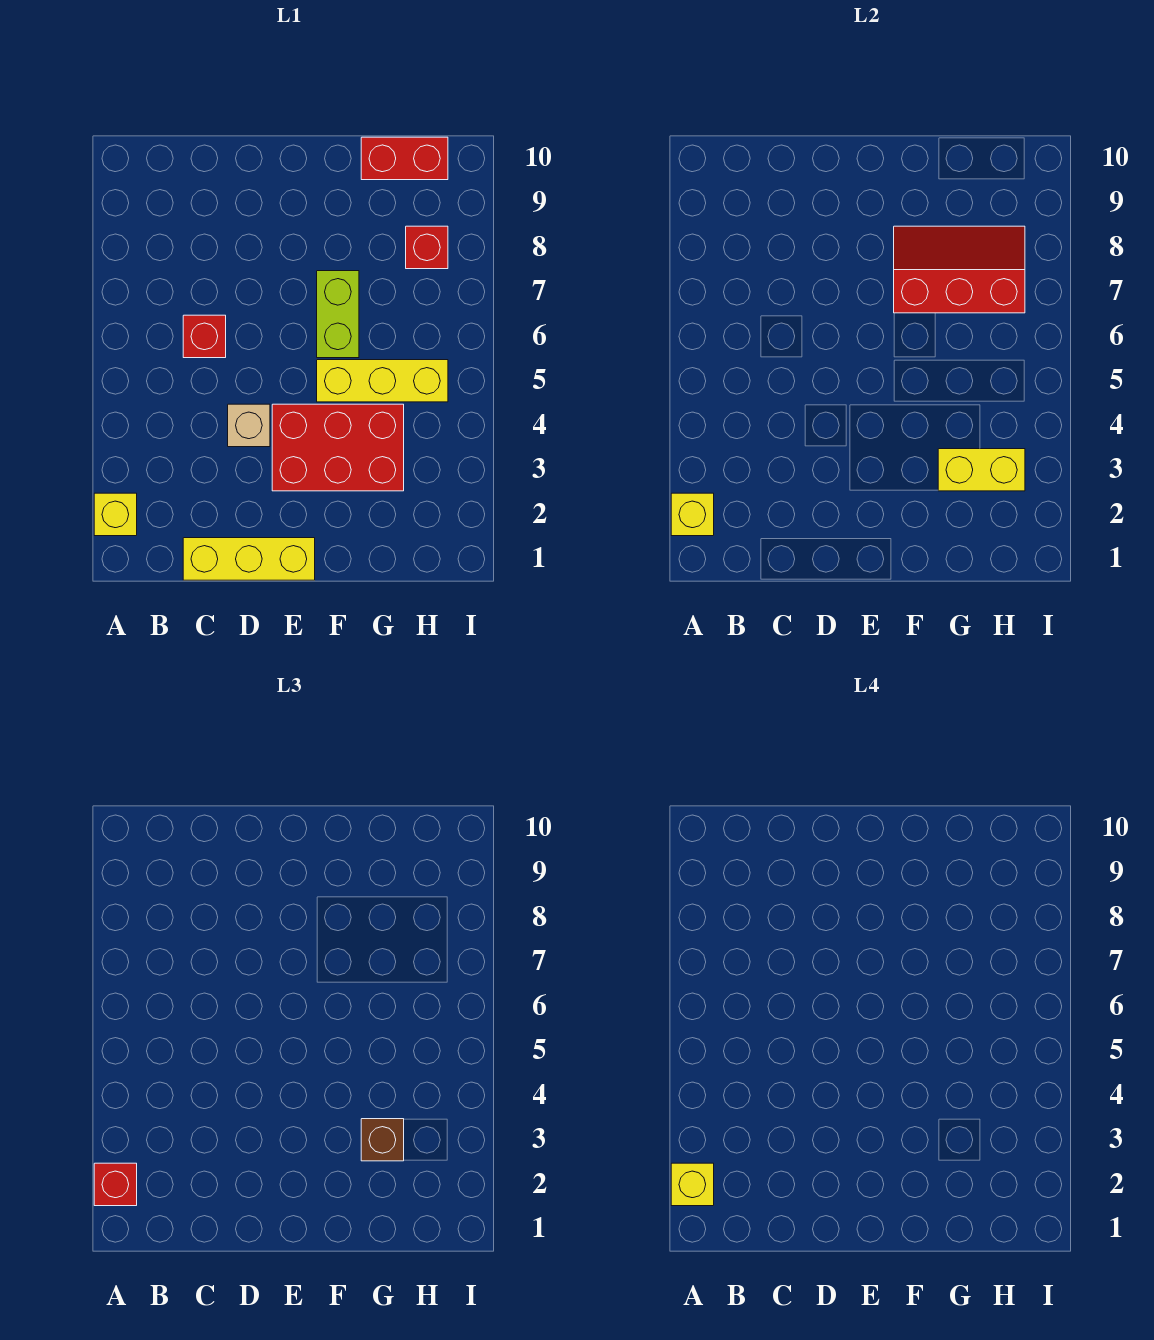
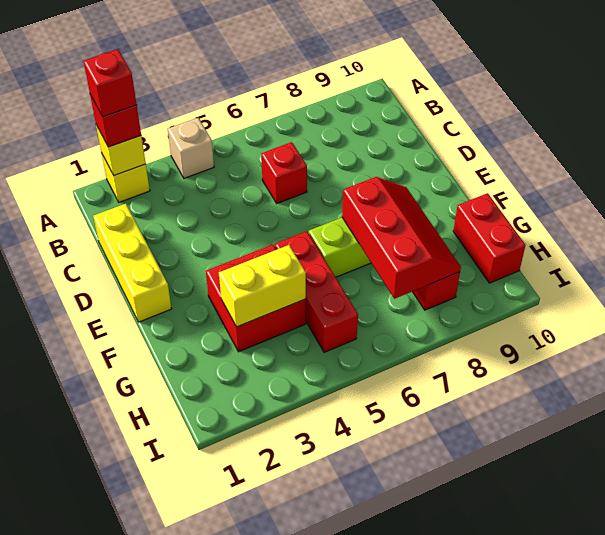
yellow 1x1 brick [671,1163,714,1206] -> red 1x1 brick [84,49,137,117]
tan 1x1 brick [228,404,270,447] -> tan 1x1 brick moved to [168,118,214,178]
red 2x3 brick [272,404,404,491] -> red 2x2 brick [205,244,306,352]
yellow 1x3 brick [317,360,448,402] -> red 1x3 brick [275,231,358,352]
yellow 1x2 brick [938,449,1025,491] -> yellow 1x2 brick turned to [219,245,306,327]
brown 1x1 brick [361,1119,404,1161] -> none

